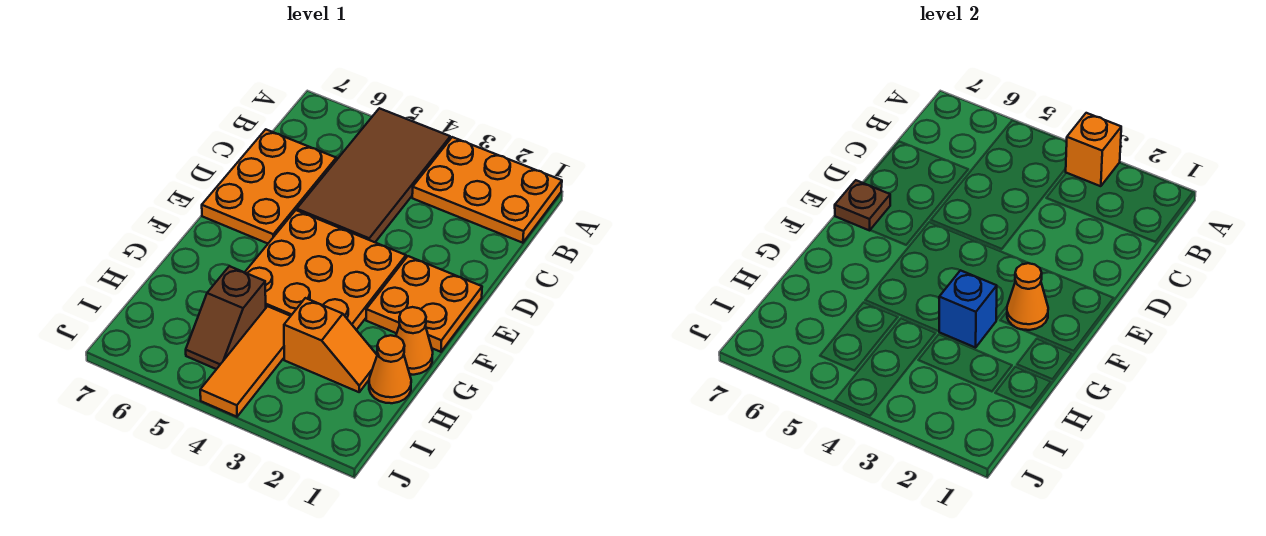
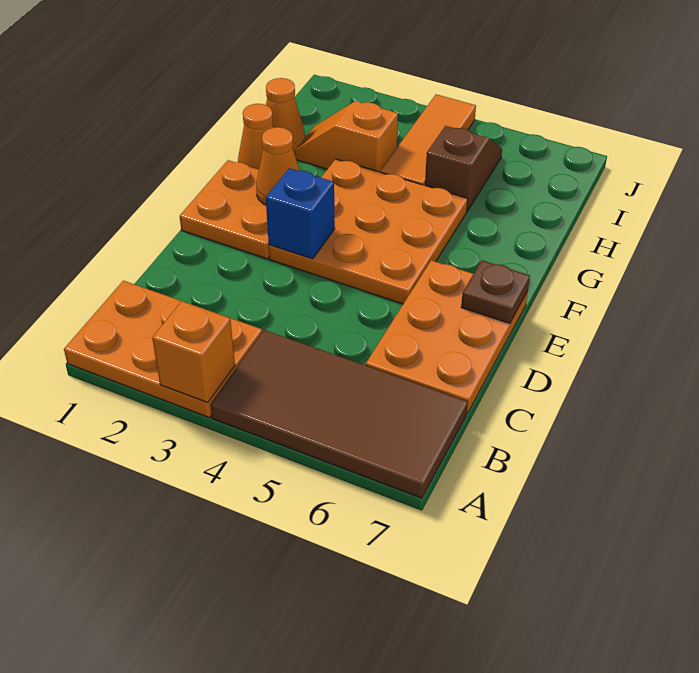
brown 2x4 tile [297,108,450,242] -> brown 2x4 tile turned to [210,330,468,498]
blue 1x1 brick [939,270,997,348] -> blue 1x1 brick moved to [266,168,335,259]

